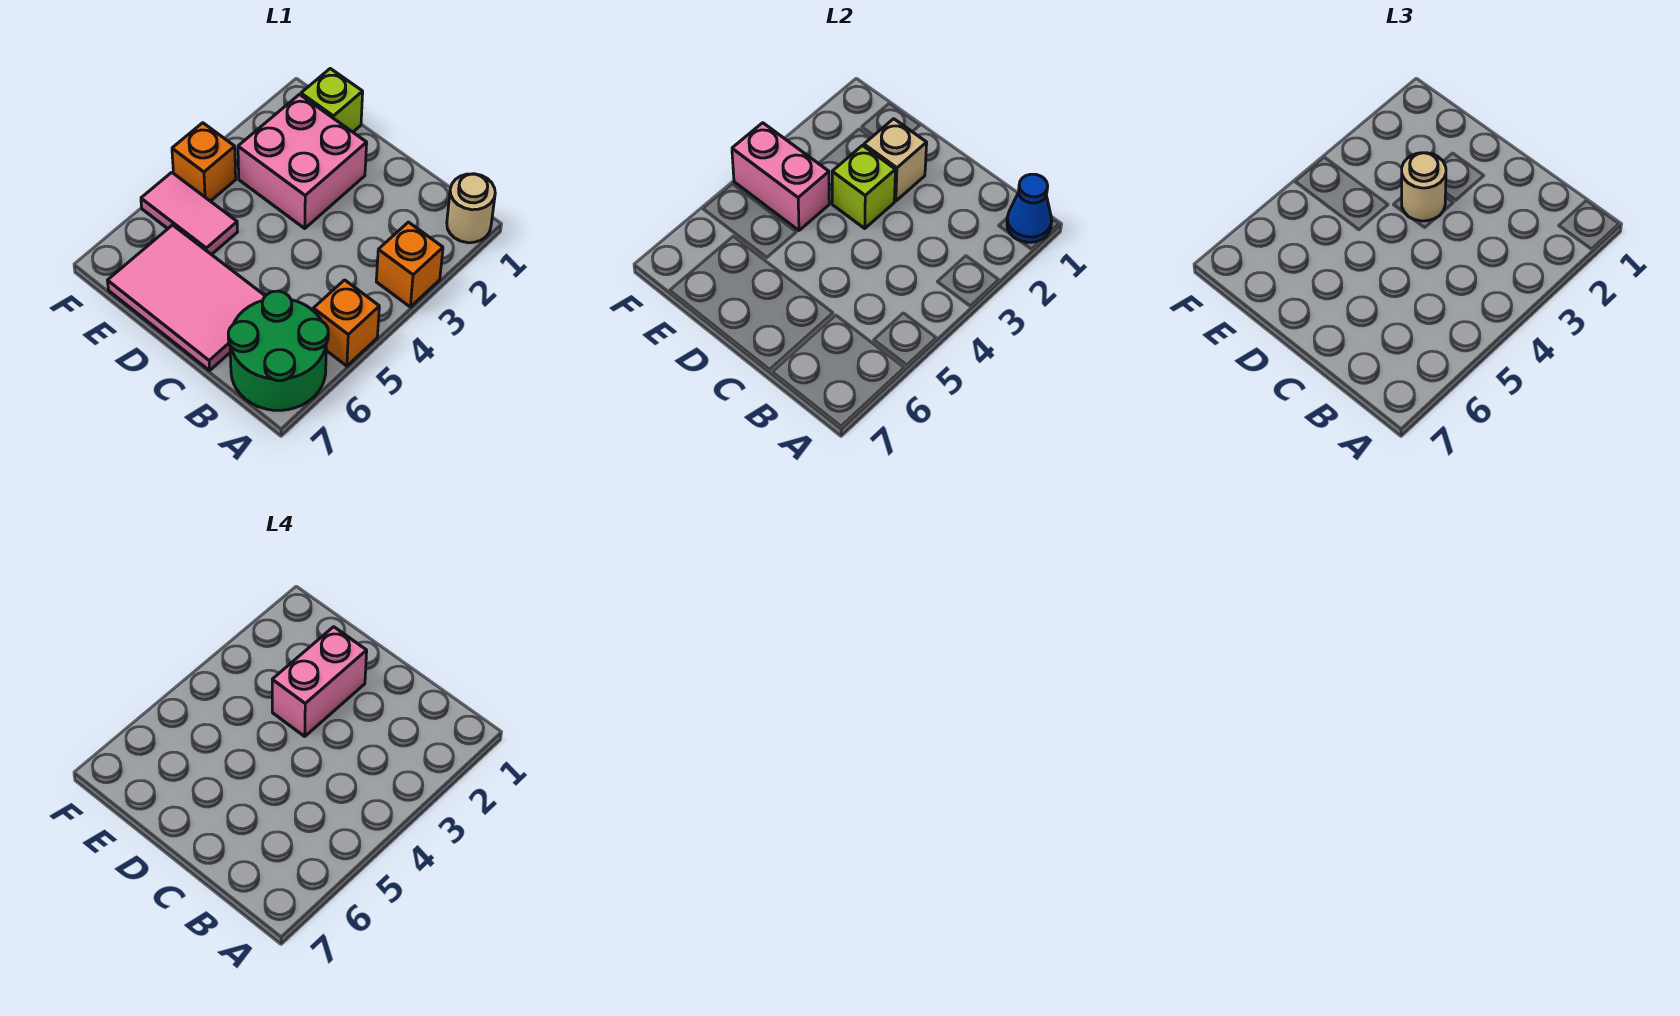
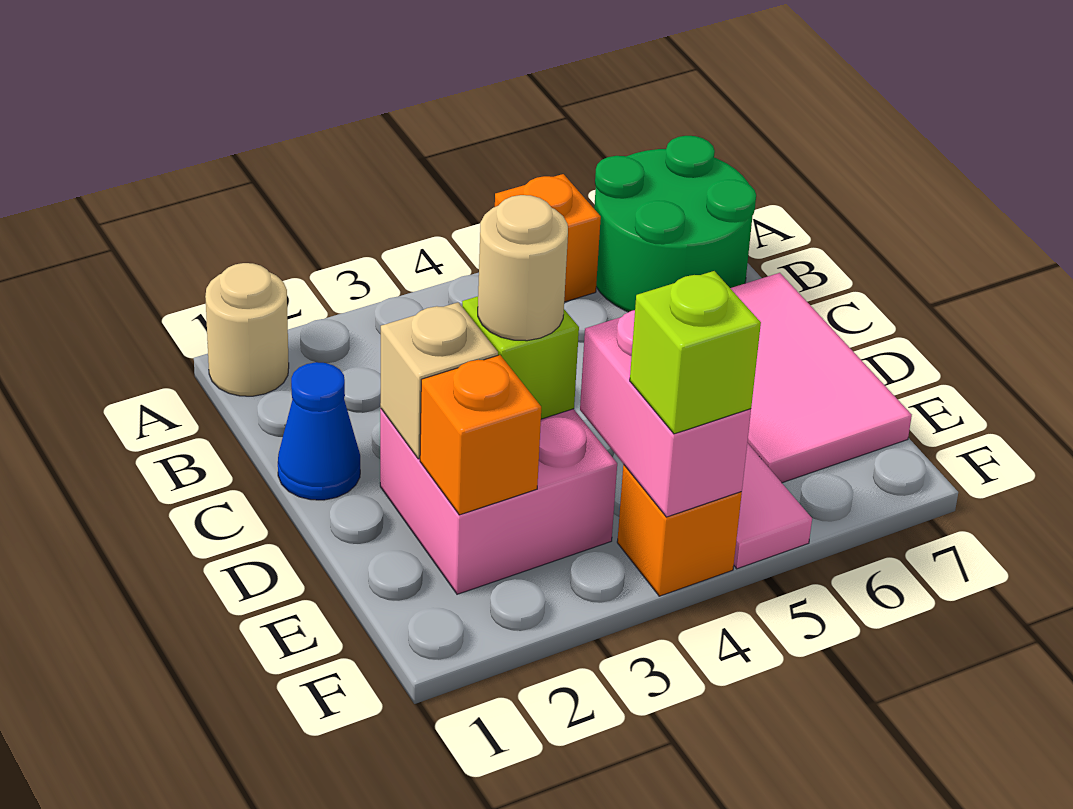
blue 1x1 cone [1007,174,1052,242] -> blue 1x1 cone moved to [278,362,360,500]
orange 1x1 brick [376,222,443,307] -> orange 1x1 brick moved to [420,355,541,515]
pink 1x2 brick [272,627,367,736] -> none
lime 1x1 brick [301,69,363,132] -> lime 1x1 brick moved to [630,271,761,434]

